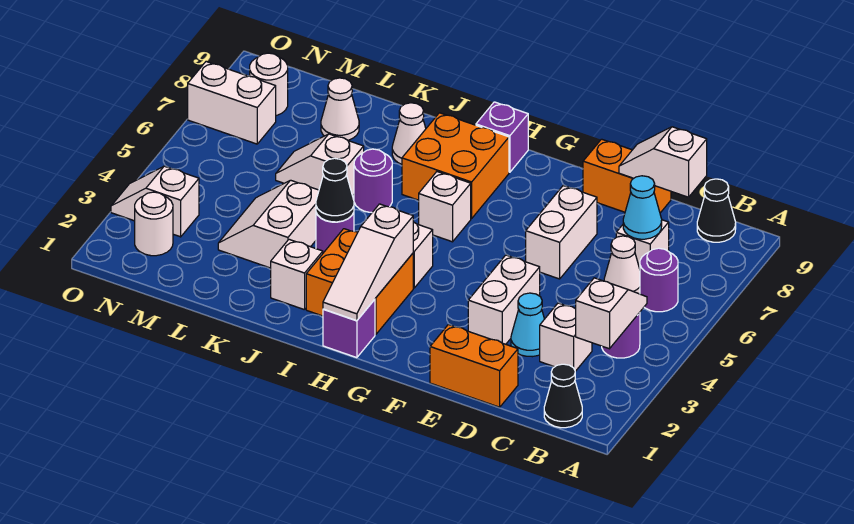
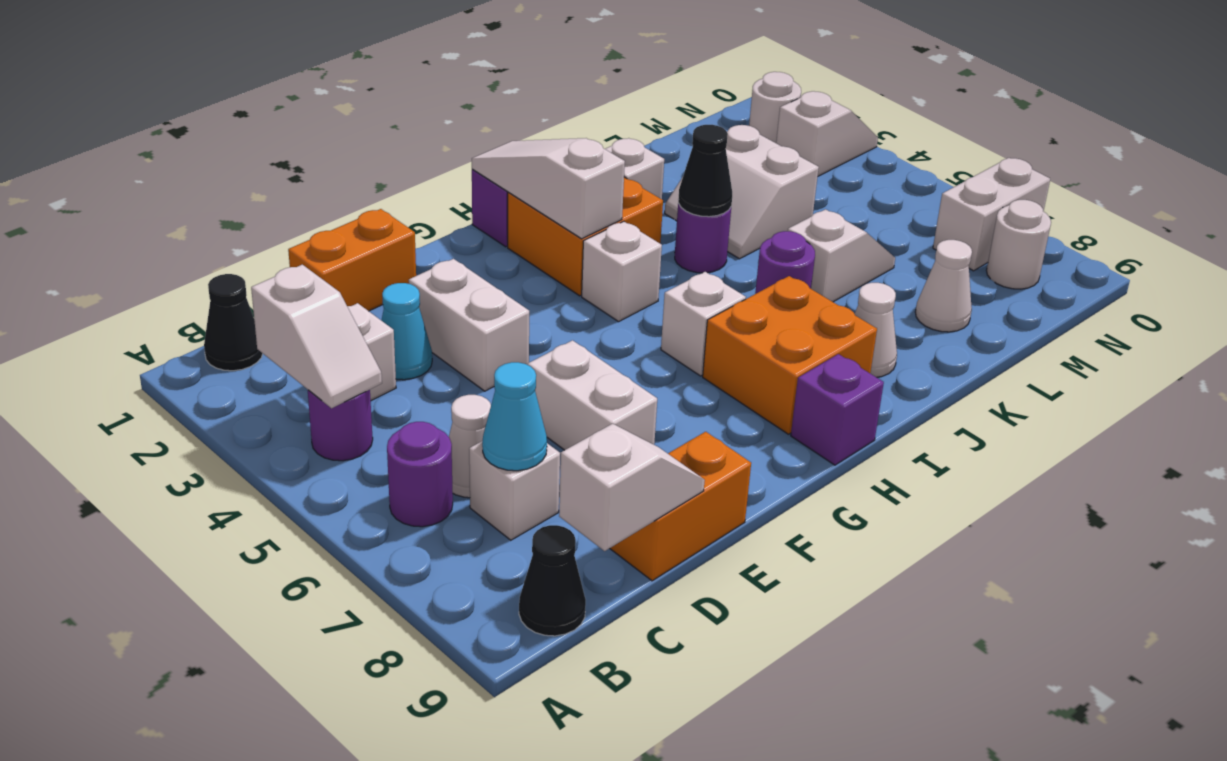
white 2x2 slope [218,180,319,268] -> white 2x2 slope turned to [665,125,819,259]

